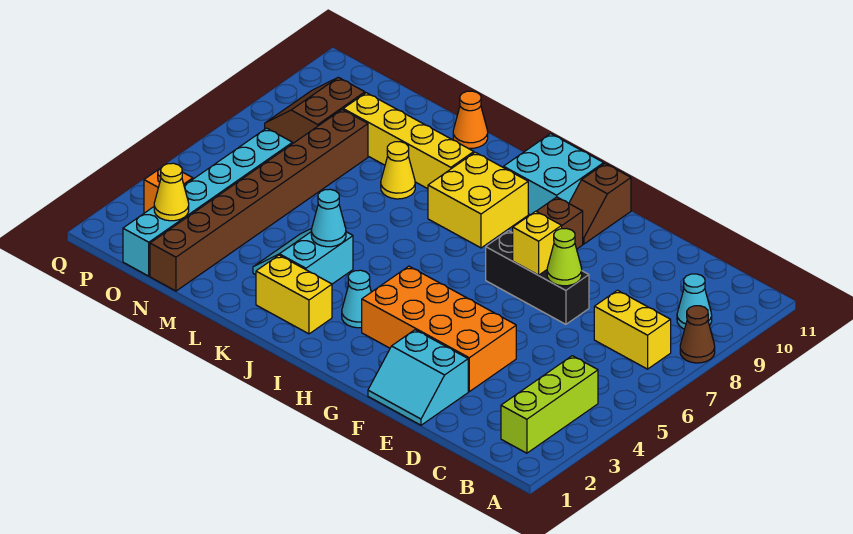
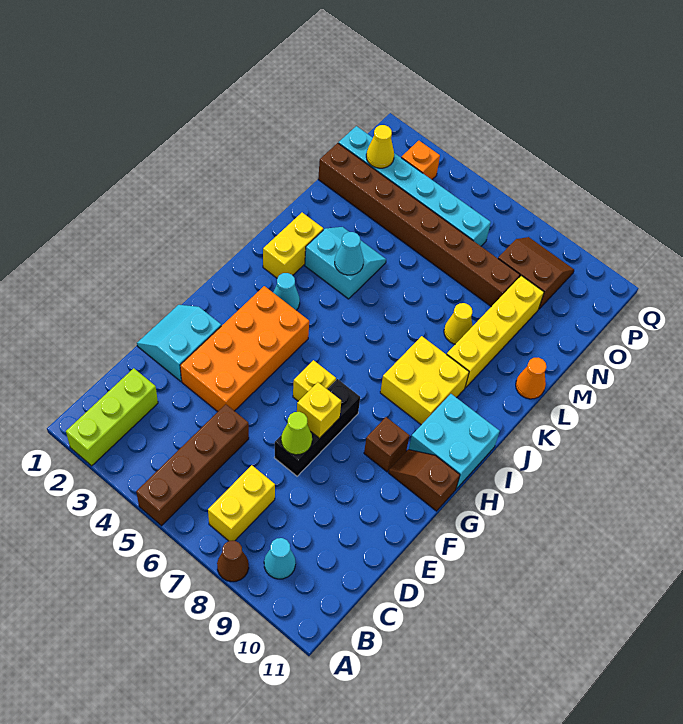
none -> brown 1x4 brick [136,404,249,526]
lime 1x3 brick [501,356,598,453] -> lime 1x3 brick turned to [66,368,158,466]
none -> yellow 1x1 brick [293,360,336,401]

